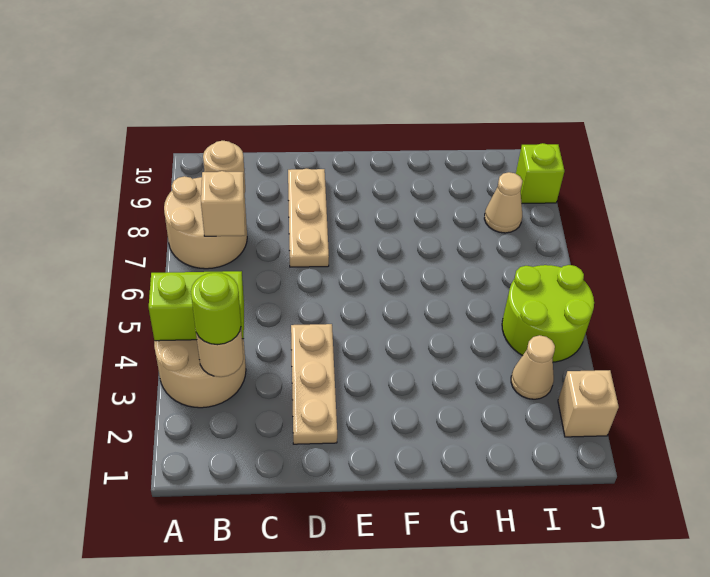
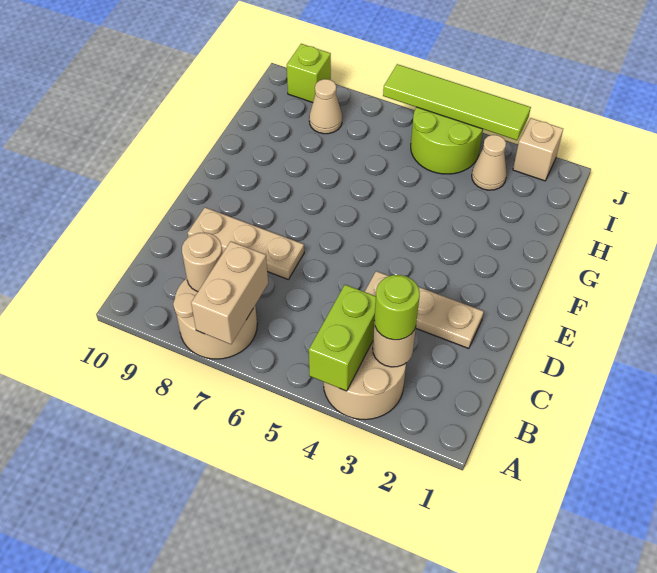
tan 1x1 brick [201,171,245,236] -> tan 1x2 brick [191,241,268,344]
none -> lime 1x4 tile [383,64,531,140]

